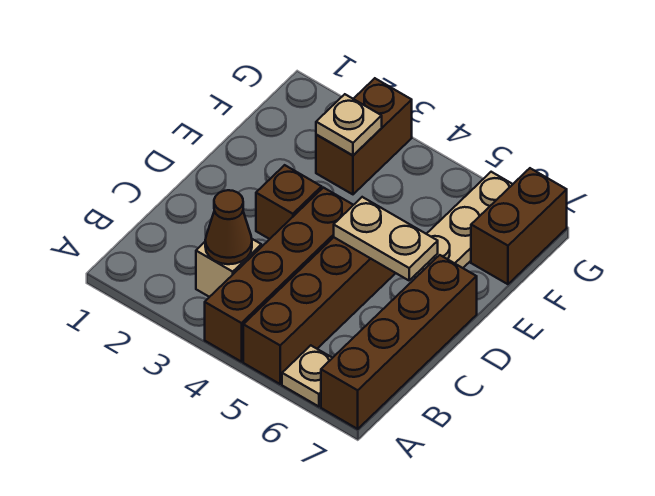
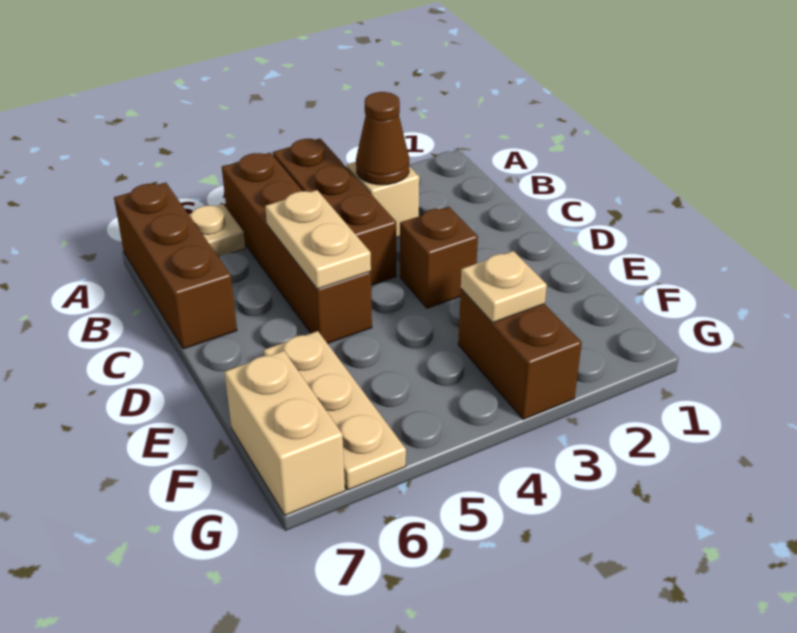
brown 1x4 brick [205,188,353,362] -> brown 1x3 brick [273,139,396,285]
brown 1x4 brick [321,255,477,429] -> brown 1x3 brick [114,183,237,349]
tan 1x2 plate [334,197,438,280] -> tan 1x2 plate turned to [265,190,371,289]
brown 1x2 brick [471,168,567,284] -> tan 1x2 brick [225,351,345,515]

